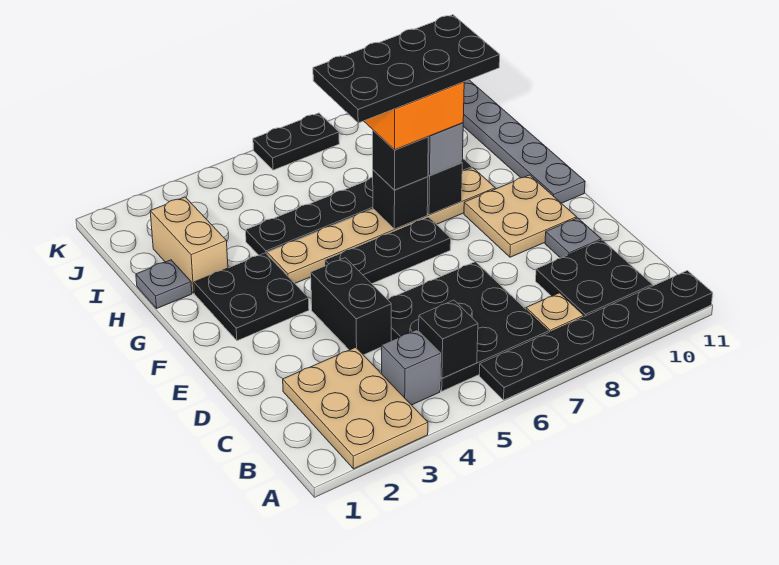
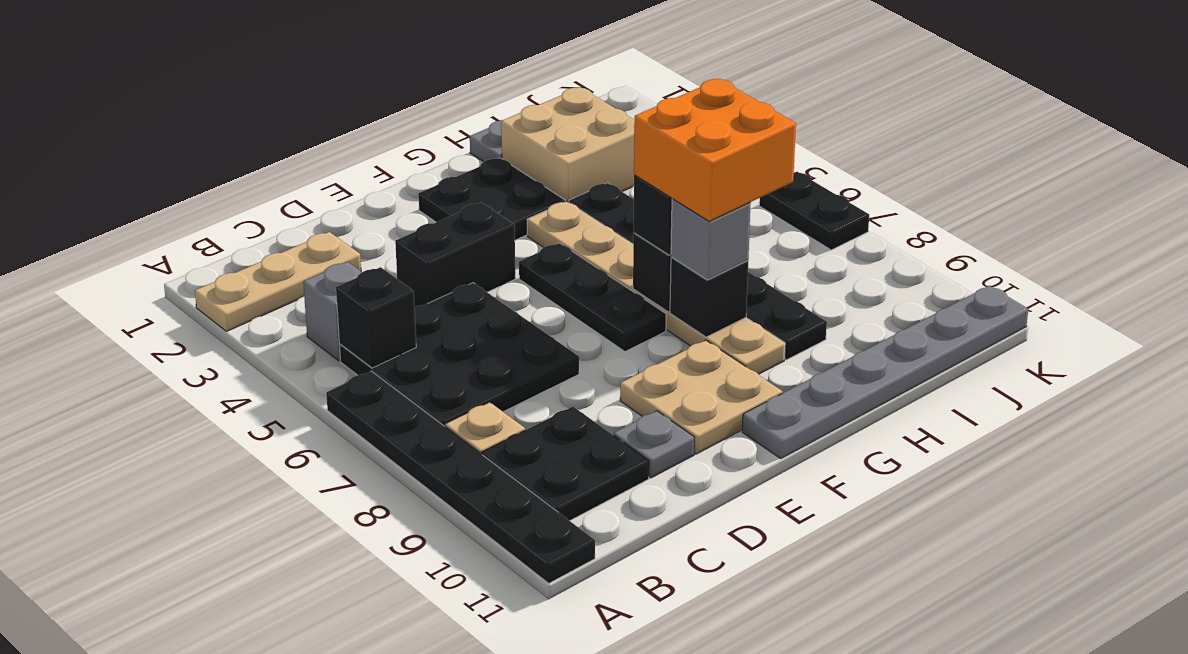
tan 2x3 plate [283,347,428,469] -> tan 1x3 plate [195,232,361,332]
black 2x4 plate [313,15,500,123] -> none
tan 1x2 brick [150,197,228,293] -> tan 2x2 brick [501,87,635,202]

